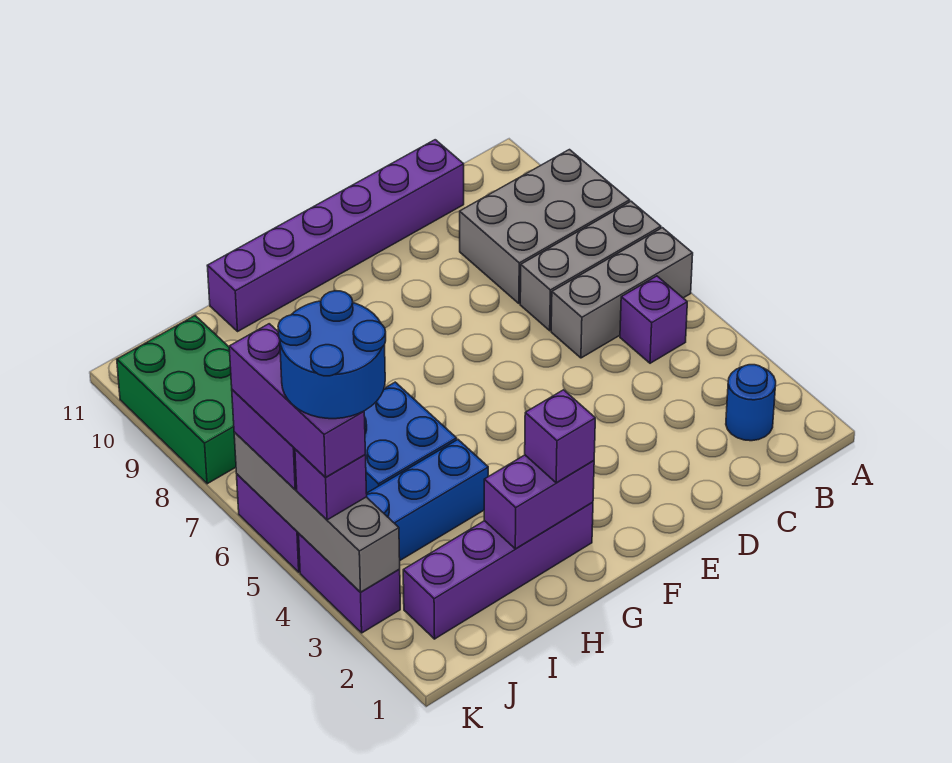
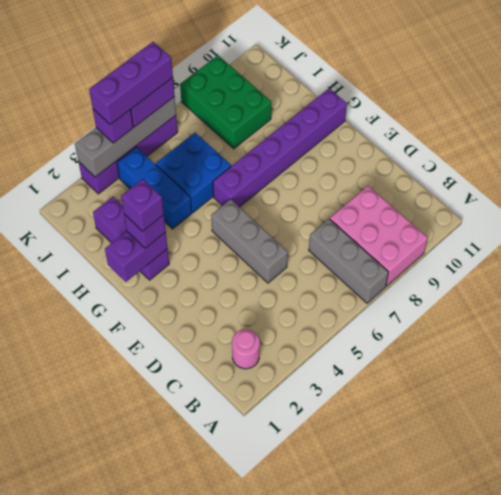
grey 1x3 brick [551,228,693,358] -> grey 1x3 brick moved to [211,199,288,283]
grey 2x3 brick [460,150,630,303] -> pink 2x3 brick [330,186,428,286]
blue 1x1 round brick [726,365,776,441] -> pink 1x1 round brick [232,329,260,369]
purple 1x1 brick [620,276,687,363] -> purple 1x1 brick moved to [121,179,164,231]
purple 1x6 brick [207,140,464,331] -> purple 1x6 brick turned to [213,88,347,207]
purple 1x4 brick [403,502,593,639] -> purple 1x3 brick [93,197,169,280]
purple 1x2 brick [484,455,594,549] -> purple 1x2 brick turned to [105,231,168,282]
blue 2x2 round brick [278,291,386,419] -> none
green 2x3 brick [117,316,236,484] -> green 2x3 brick turned to [180,55,271,149]

